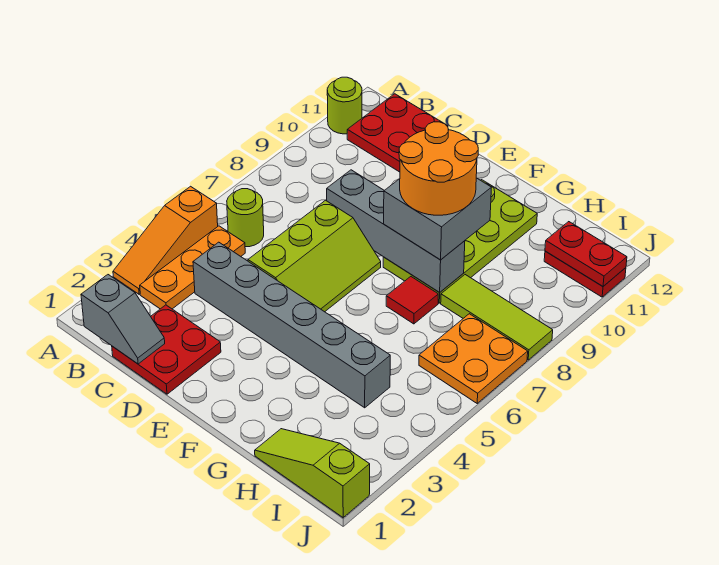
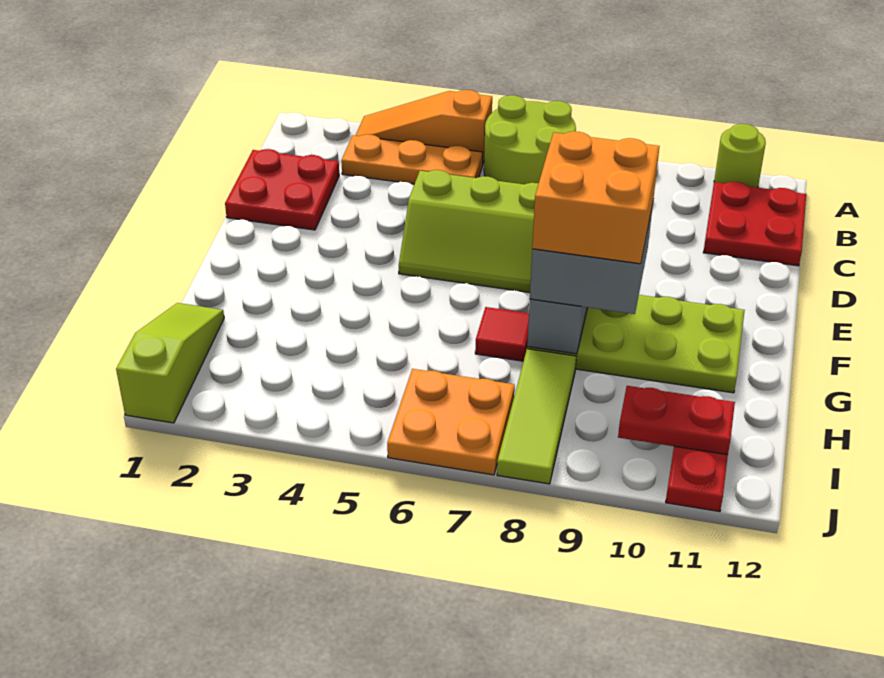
grey 1x2 slope [81,275,165,364] -> none
lime 1x1 round brick [227,189,264,247] -> lime 2x2 round brick [484,95,576,184]
grey 1x6 brick [193,242,390,408] -> none
orange 2x2 round brick [399,122,478,215] -> orange 2x2 brick [532,131,660,264]
red 1x2 plate [545,222,627,286] -> red 1x2 plate turned to [618,386,735,455]

